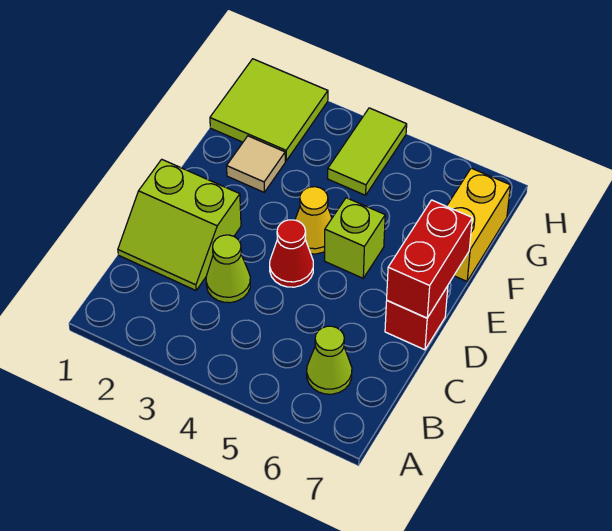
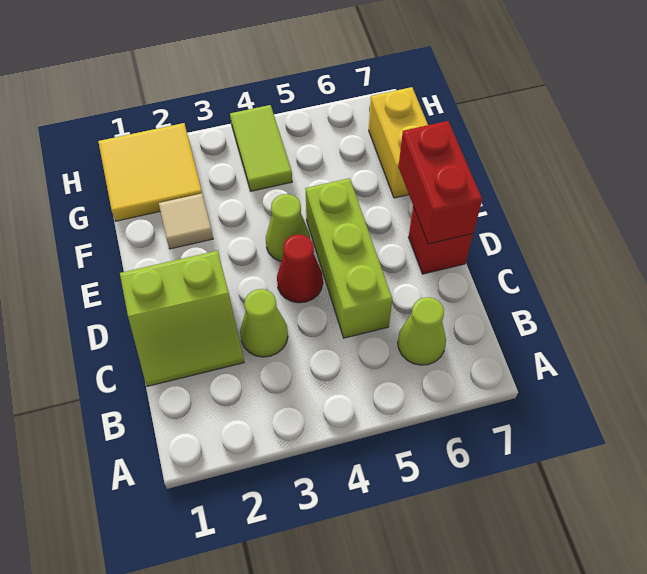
yellow 1x1 cone [295,187,332,254] -> lime 1x1 cone [266,194,310,262]
lime 1x1 brick [325,198,385,278] -> lime 1x3 brick [305,178,392,338]
lime 2x2 tile [210,59,328,161] -> yellow 2x2 tile [98,123,202,221]

